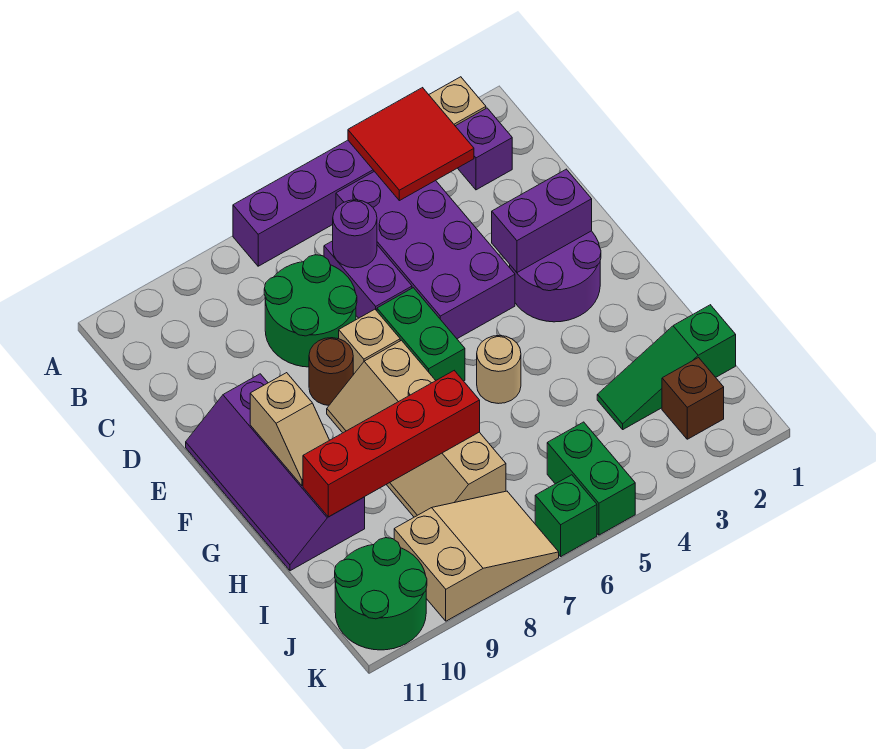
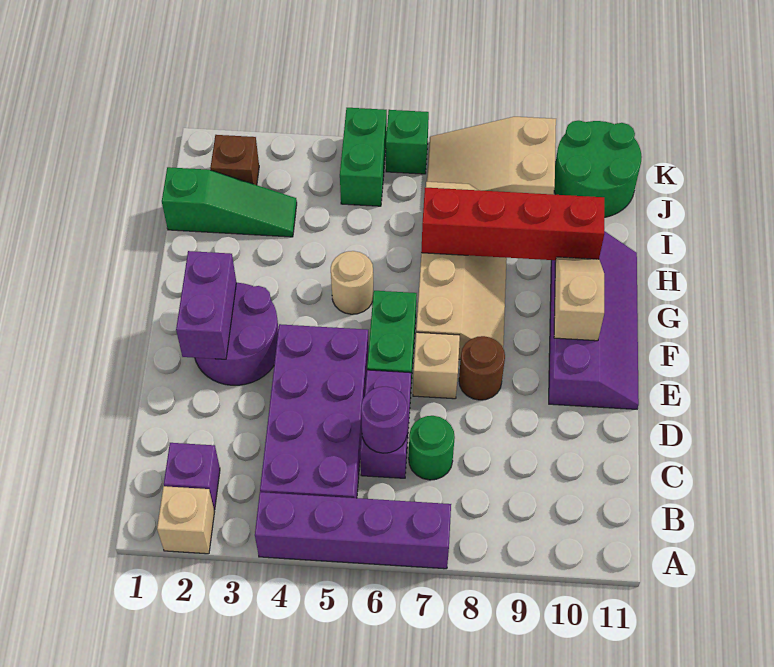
red 2x2 tile [348,88,474,201] -> none
green 2x2 round brick [264,255,357,367] -> green 1x1 round brick [409,416,455,480]
purple 1x2 brick [492,169,592,273] -> purple 1x2 brick turned to [176,251,236,359]

